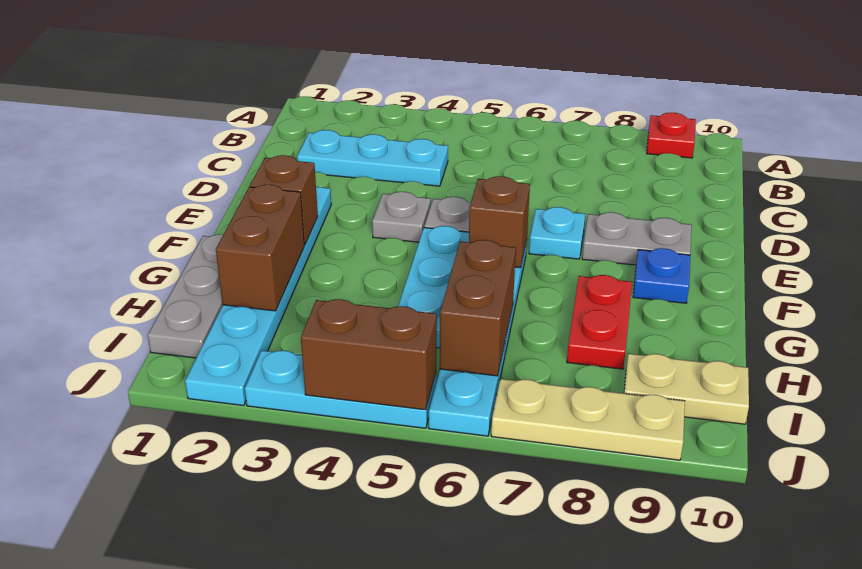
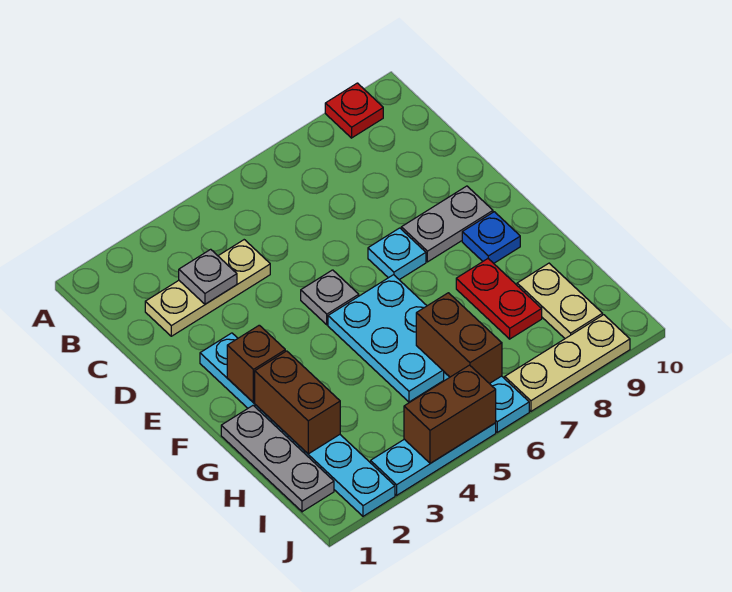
cyan 1x3 plate [297,130,448,186] -> tan 1x3 plate [145,240,270,336]
grey 1x1 plate [372,192,431,242] -> grey 1x1 plate moved to [179,249,237,304]
brown 1x1 brick [469,176,530,268] -> none
tan 1x2 plate [624,354,749,424] -> tan 1x2 plate turned to [517,263,603,338]

